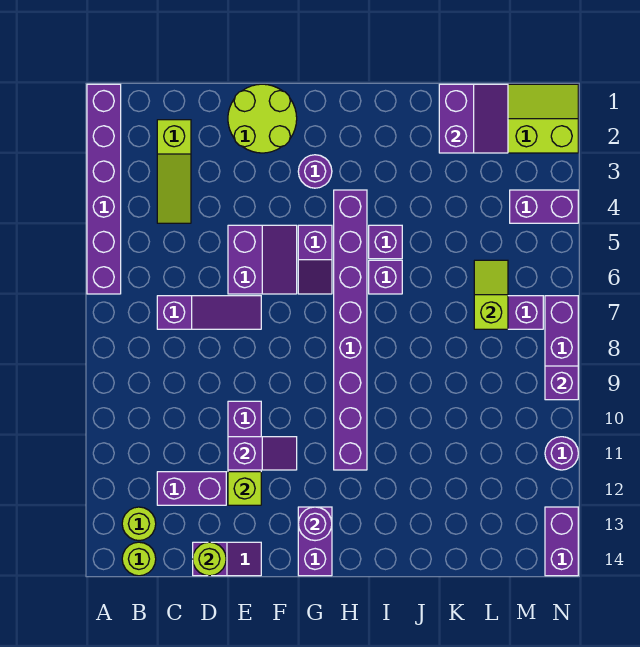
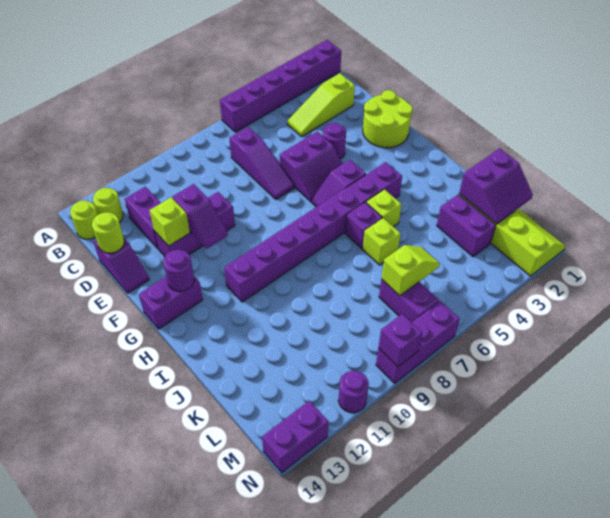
purple 1x1 round brick [298,155,332,188] -> purple 1x1 round brick moved to [323,123,346,159]
purple 1x1 brick [369,225,402,259] -> lime 1x1 brick [366,189,401,227]
none -> lime 1x1 brick [363,218,401,265]
purple 1x2 brick [510,190,578,223] -> purple 1x2 brick moved to [437,195,496,257]

